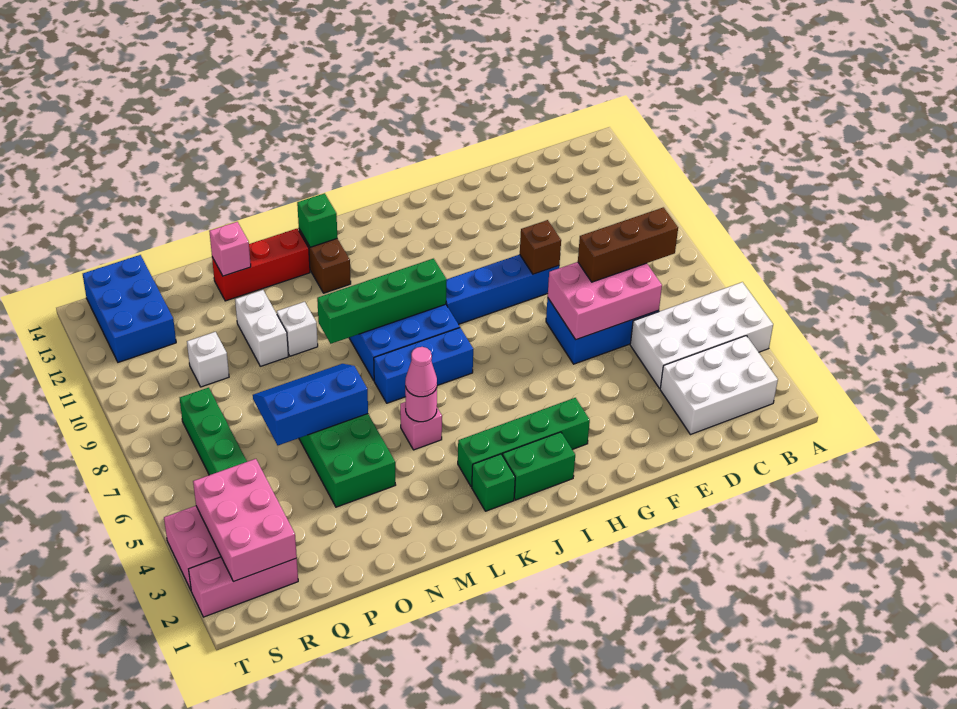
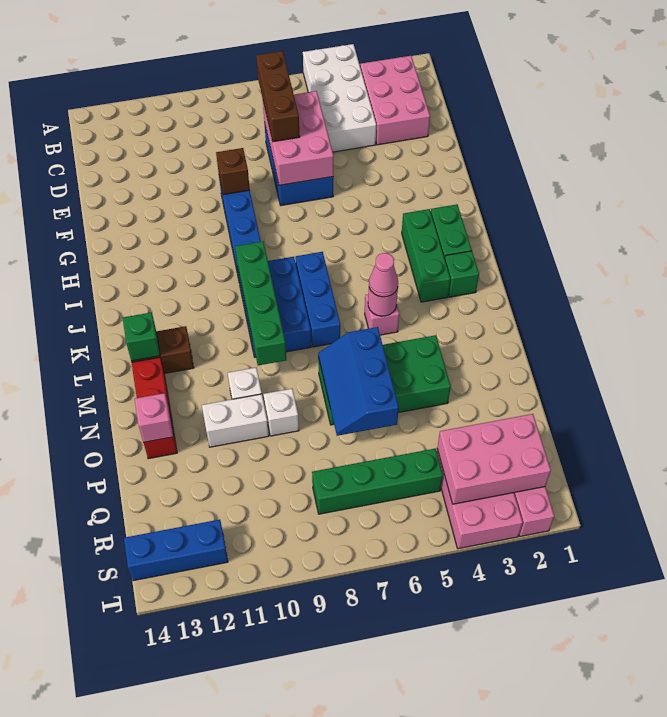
white 2x3 brick [660,336,778,435] -> pink 2x3 brick [360,56,430,145]
green 1x4 brick [458,398,590,487] -> green 1x3 brick [402,209,450,302]
white 1x1 brick [187,332,229,387] -> white 1x1 brick moved to [263,389,299,436]
blue 2x3 brick [83,255,176,362] -> blue 1x3 brick [124,520,228,581]

